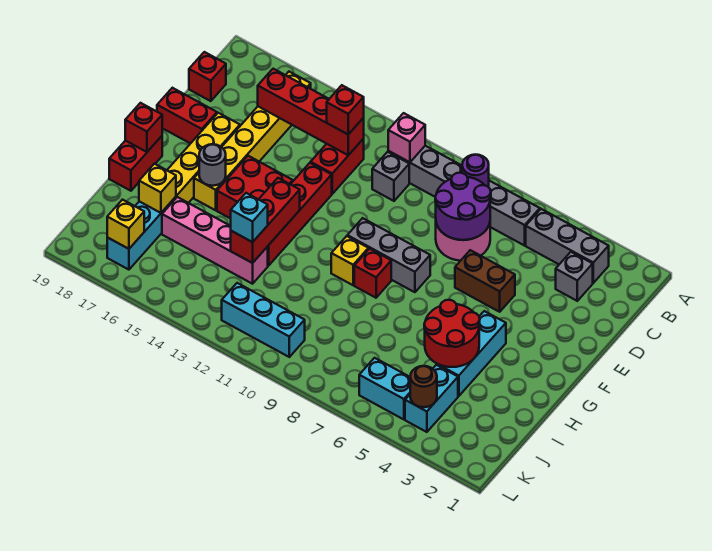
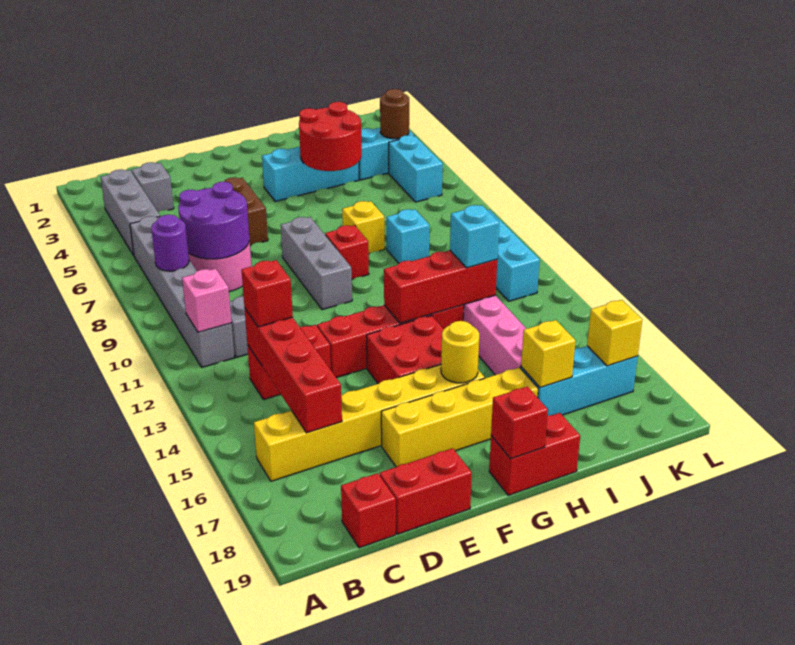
red 1x2 brick [157,88,217,144] -> red 1x2 brick turned to [380,448,472,534]
yellow 1x1 brick [331,236,368,285] -> yellow 1x1 brick moved to [342,201,385,254]
grey 1x1 round brick [199,144,226,186] -> yellow 1x1 round brick [441,321,479,383]
none -> cyan 1x1 brick [387,209,430,263]

